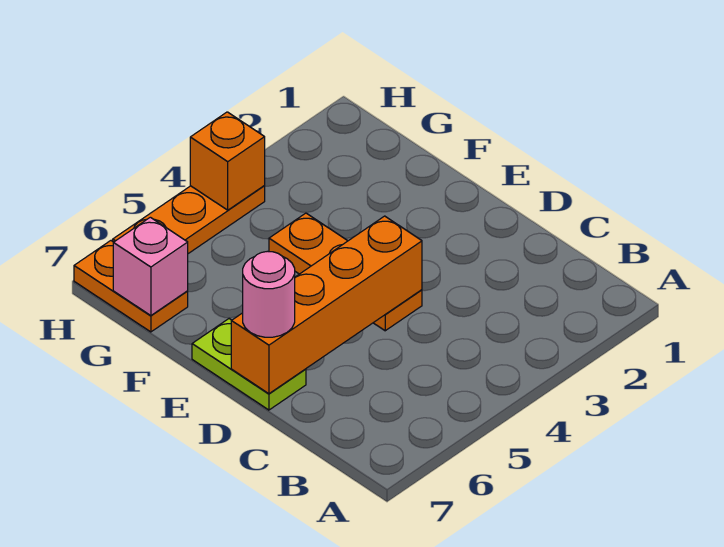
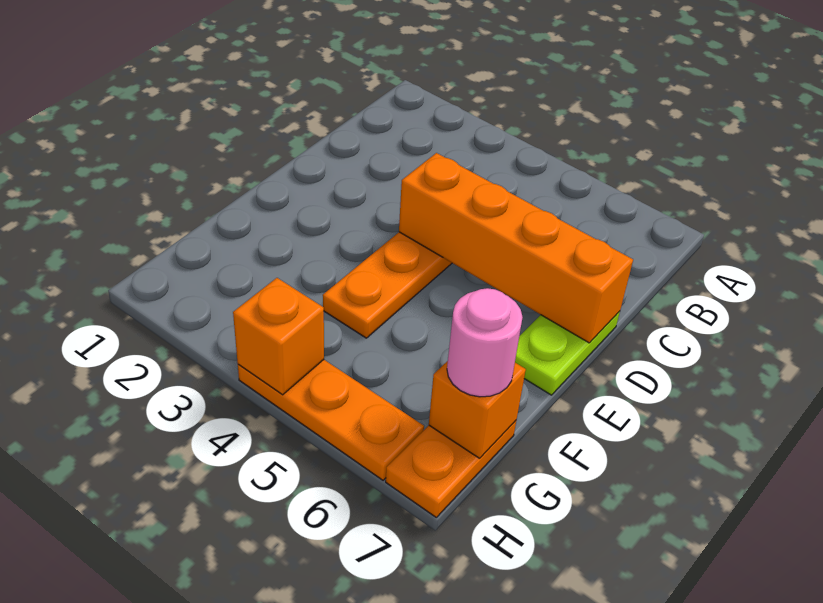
pink 1x1 round brick [243,251,295,337] -> pink 1x1 round brick moved to [447,288,523,397]
pink 1x1 brick [113,217,188,316] -> orange 1x1 brick [429,361,526,458]

